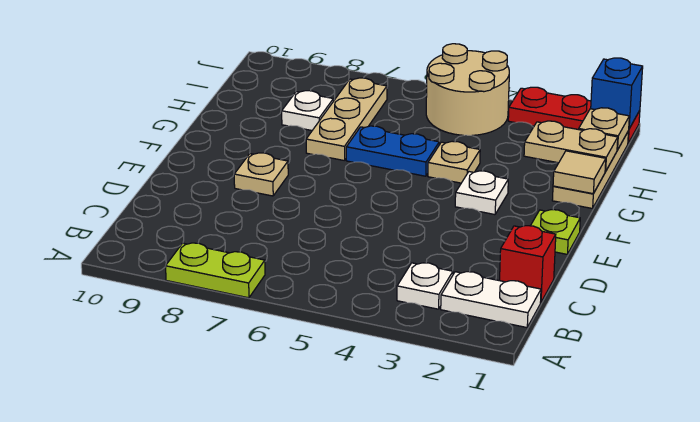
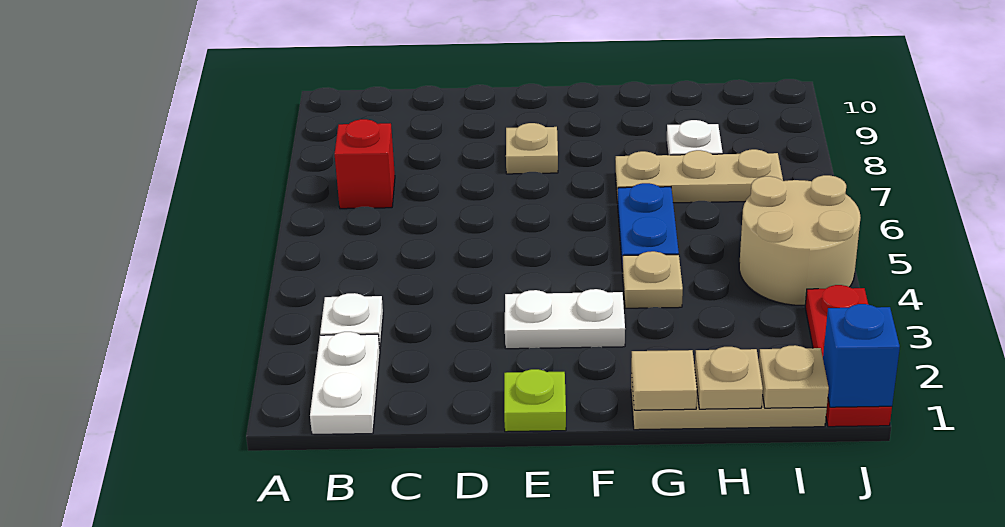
lime 1x2 plate [166,243,265,298] -> none
red 1x1 brick [500,226,556,303] -> red 1x1 brick moved to [335,119,395,209]
white 1x1 plate [455,171,508,215] -> white 1x2 plate [505,289,625,349]
tan 1x2 plate [524,121,618,172] -> tan 1x1 plate [695,347,763,409]

